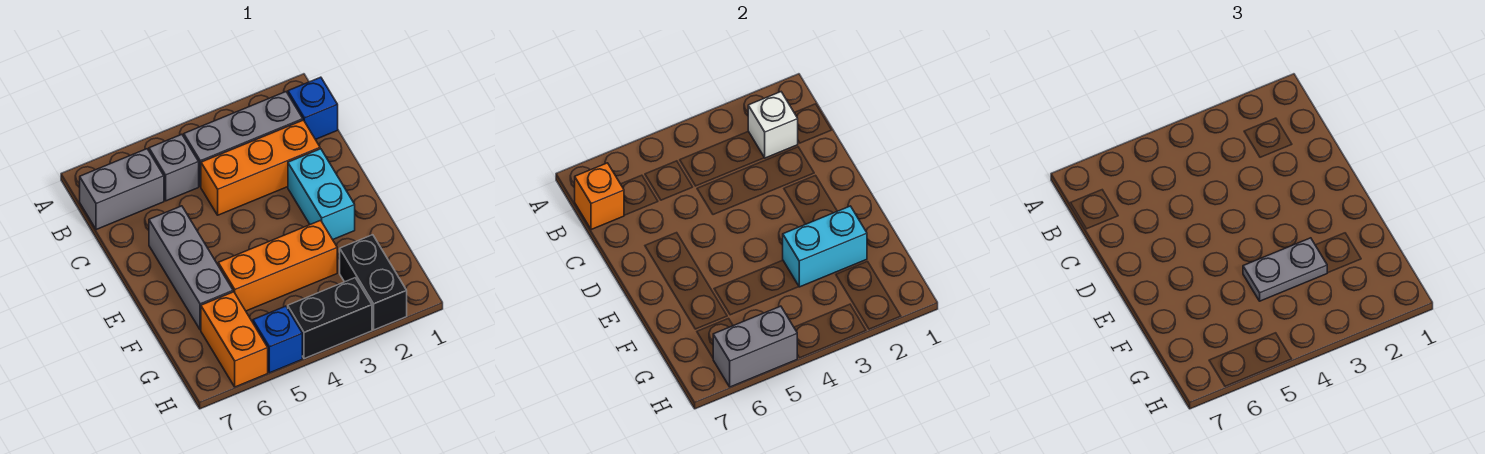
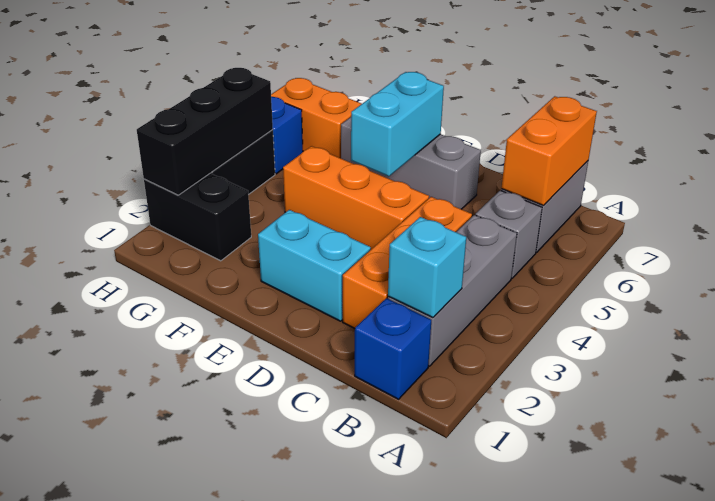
white 1x1 brick [748,92,798,158] -> cyan 1x1 brick [388,217,466,318]
orange 1x1 brick [575,163,624,230] -> orange 1x2 brick [501,96,597,205]
cyan 1x2 brick [783,206,867,287] -> cyan 1x2 brick moved to [351,72,444,177]
orange 1x3 brick [218,220,337,311] -> orange 1x3 brick turned to [283,146,429,249]
grey 1x2 plate [1243,238,1327,301] -> none
none -> black 1x3 brick [137,68,273,195]
grey 1x2 brick [713,306,797,387] -> none

